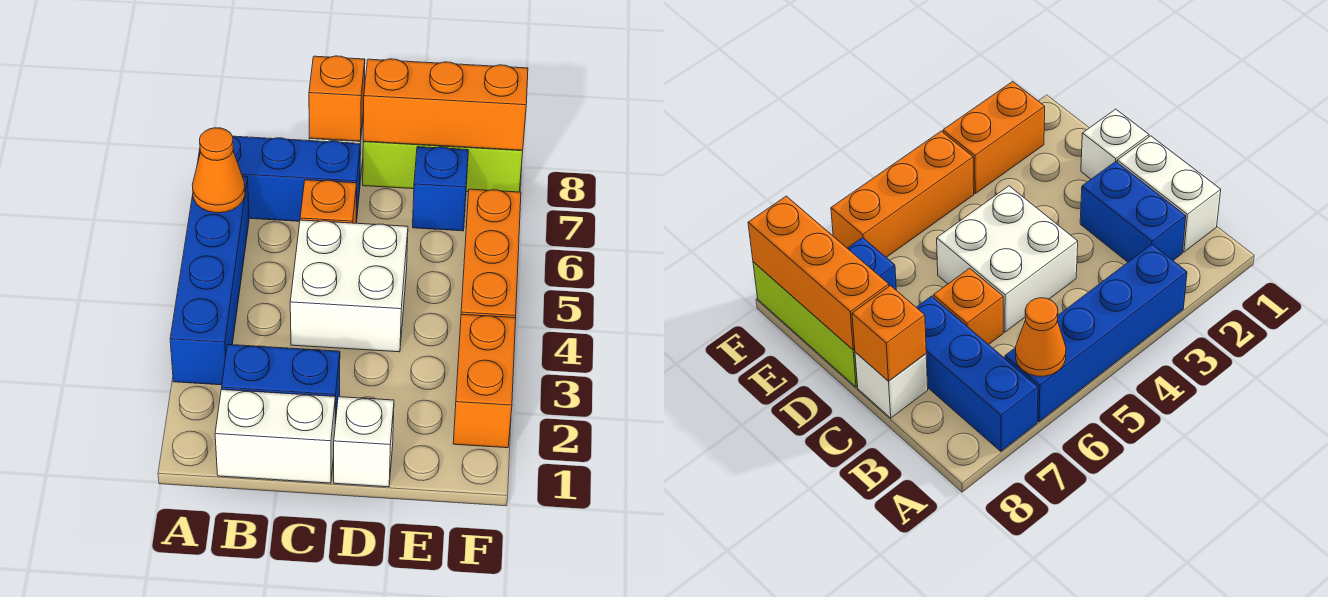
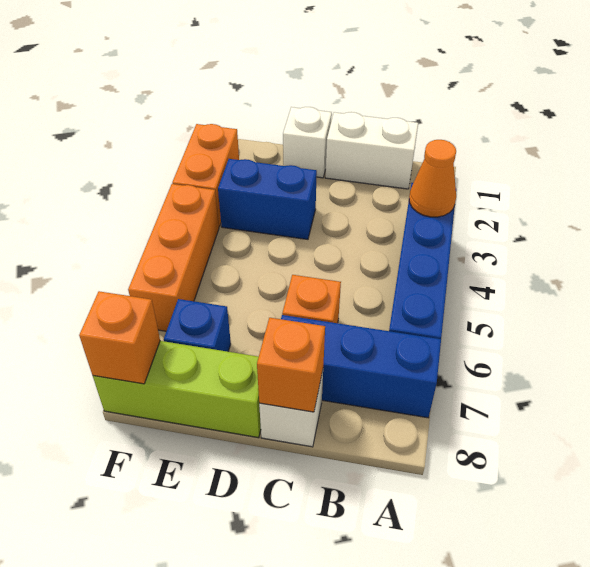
orange 1x1 cone [192,128,245,213] -> orange 1x1 cone moved to [409,140,456,217]
blue 1x2 brick [222,345,340,424] -> blue 1x2 brick moved to [218,159,317,239]
white 2x2 brick [290,220,408,352] -> none
orange 1x3 brick [363,59,528,150] -> orange 1x1 brick [79,291,160,384]

